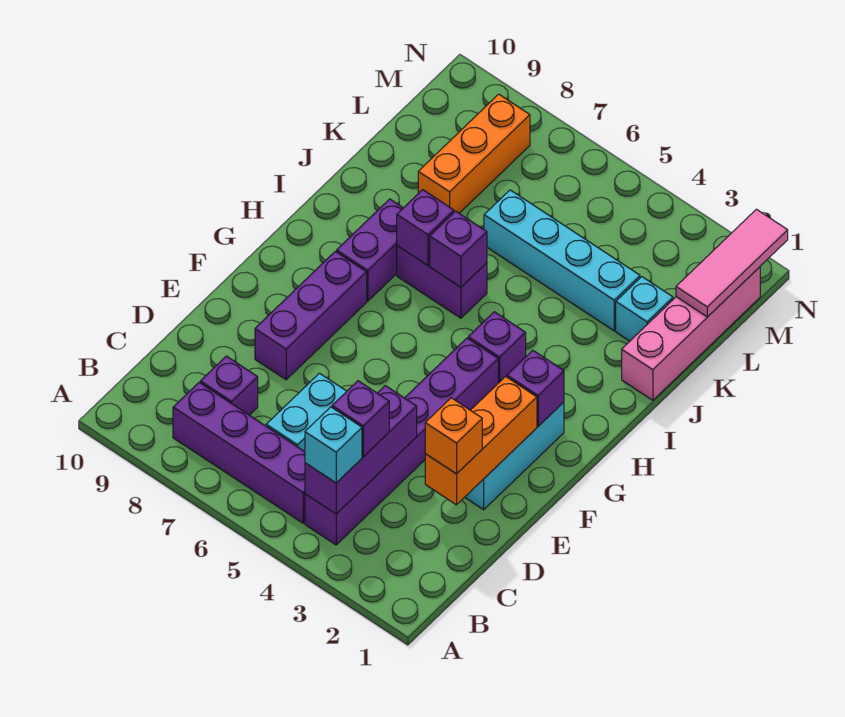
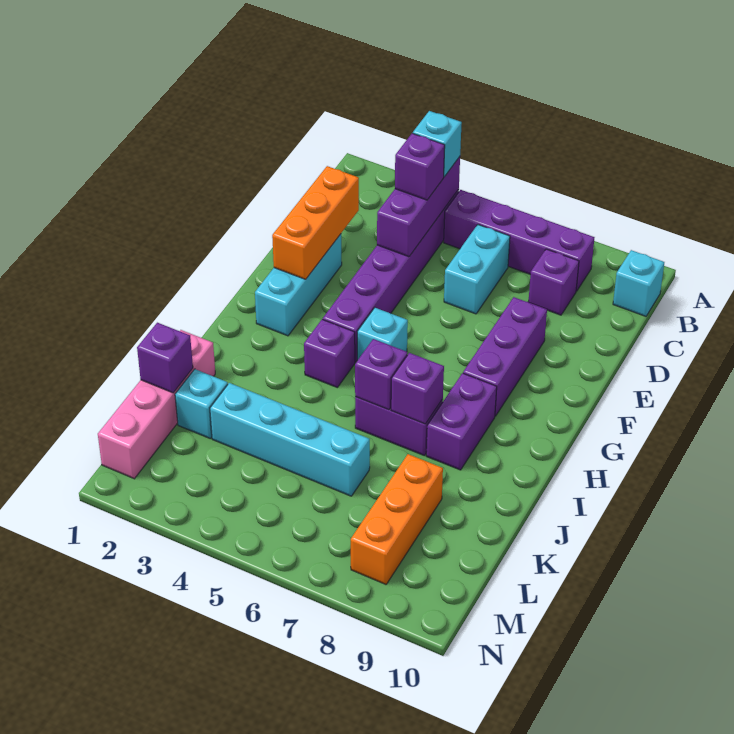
none -> cyan 1x1 brick [613,250,664,316]
orange 1x1 brick [425,398,482,474] -> none
purple 1x1 brick [507,350,564,426] -> purple 1x1 brick moved to [137,323,193,393]
none -> cyan 1x1 brick [357,308,408,360]
pink 1x3 tile [676,209,788,317] -> none

